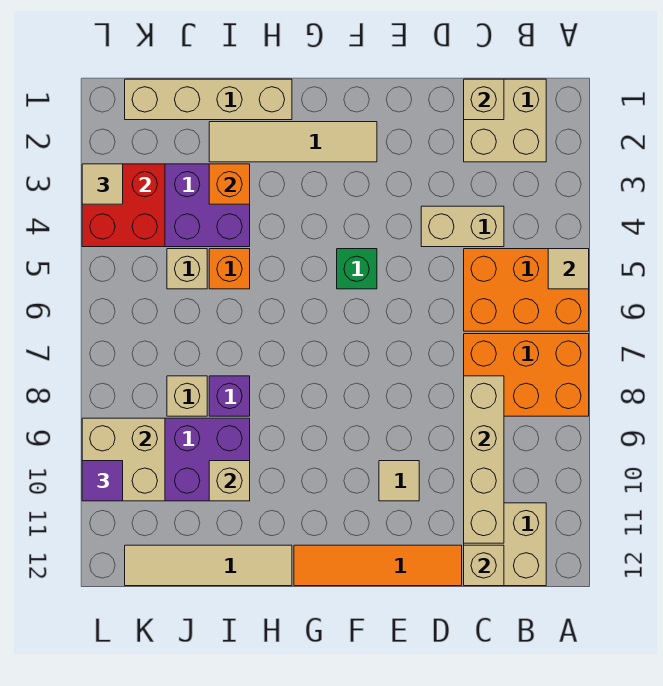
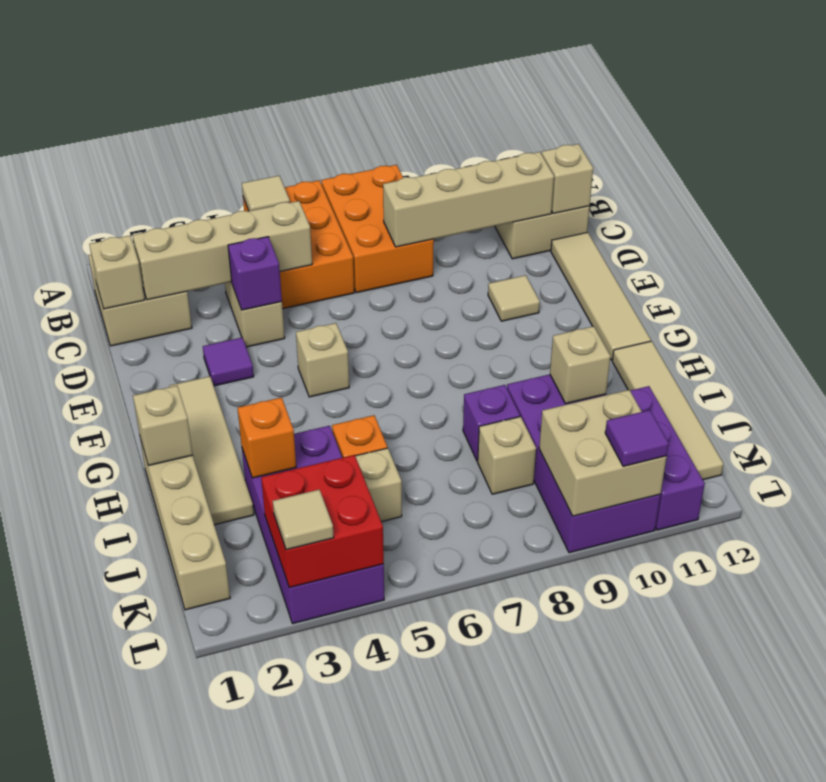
none -> tan 1x4 brick [133,201,312,300]
none -> purple 1x1 brick [228,237,282,310]
orange 1x4 tile [294,545,462,586] -> tan 1x4 tile [551,232,651,360]
none -> purple 1x1 tile [203,338,254,386]
green 1x1 brick [337,249,377,289] -> tan 1x1 brick [296,323,349,397]
none -> tan 1x1 brick [133,386,193,466]
none -> purple 1x3 brick [630,386,705,530]

